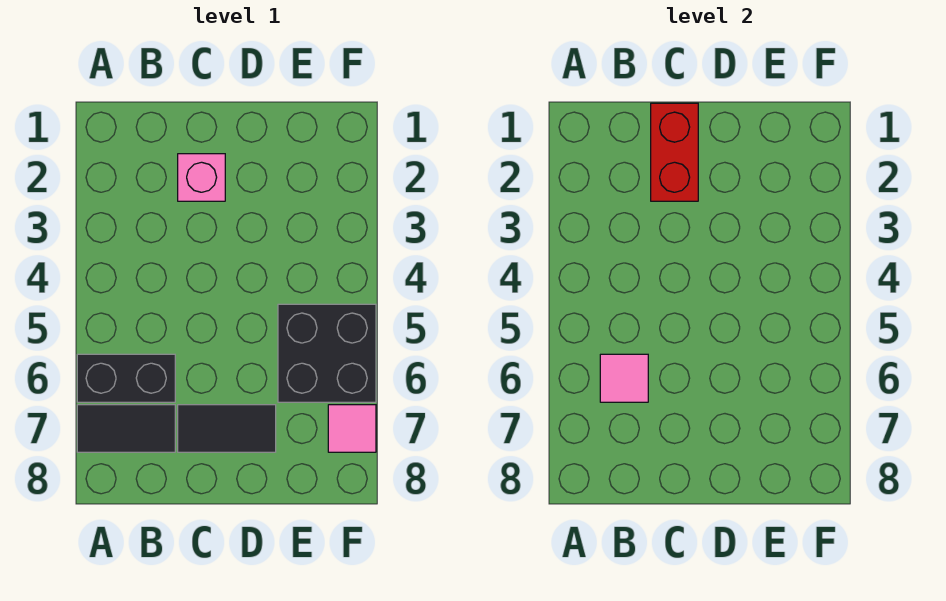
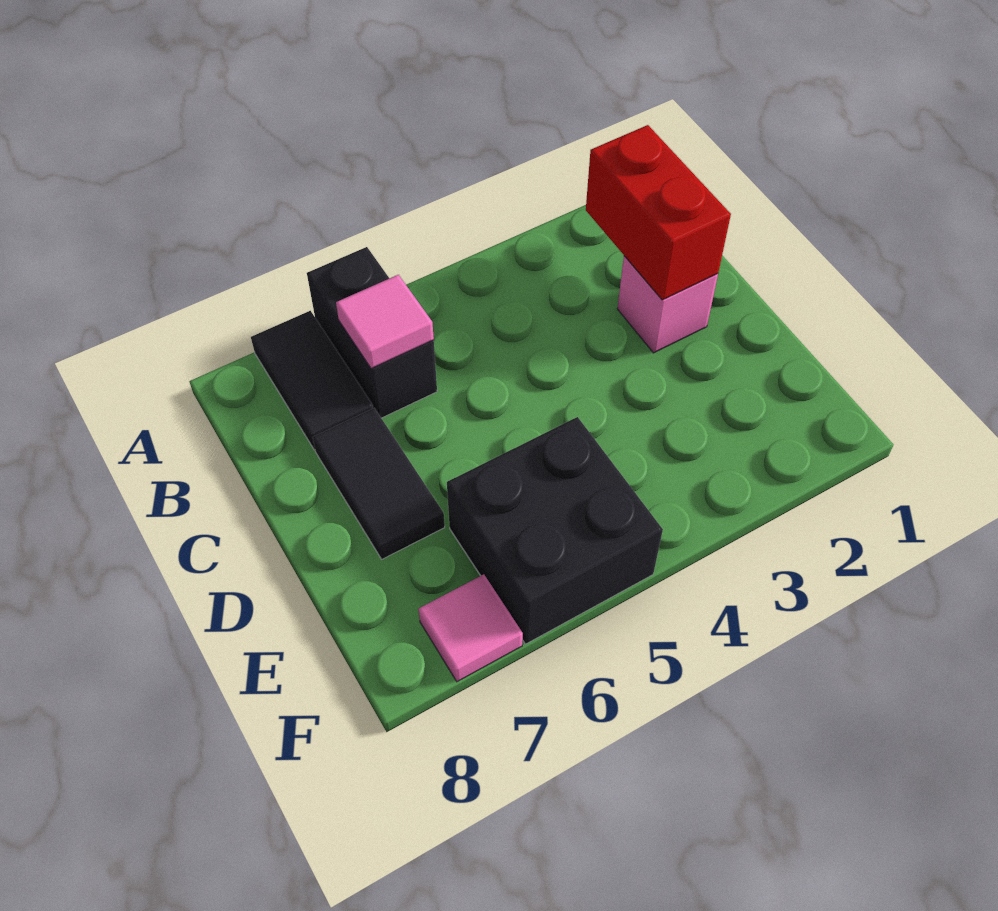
red 1x2 brick [651,103,698,201] -> red 1x2 brick turned to [586,125,731,300]

